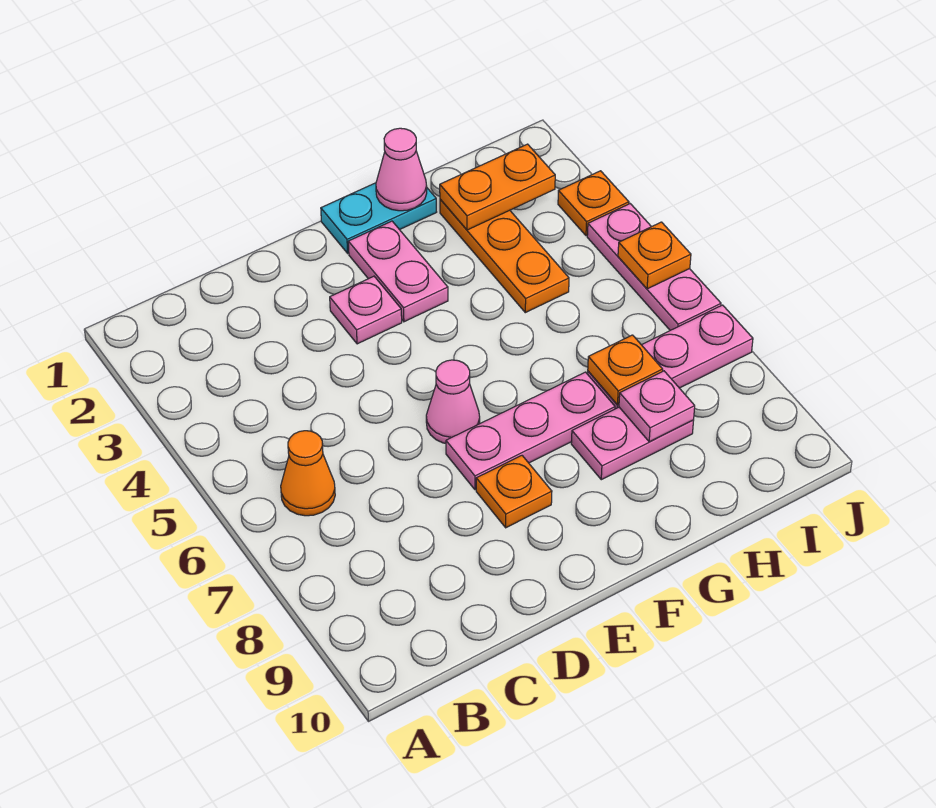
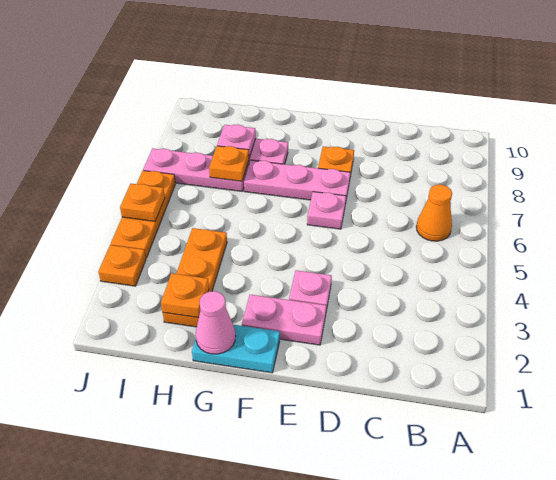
pink 1x1 cone [426,360,480,443] -> pink 1x1 plate [307,192,346,229]
pink 1x2 plate [348,221,448,322] -> pink 1x2 plate turned to [242,295,326,345]
orange 1x2 plate [440,144,555,230] -> orange 1x1 plate [161,273,209,318]
pink 1x3 plate [587,204,721,330] -> orange 1x3 plate [111,171,175,258]

